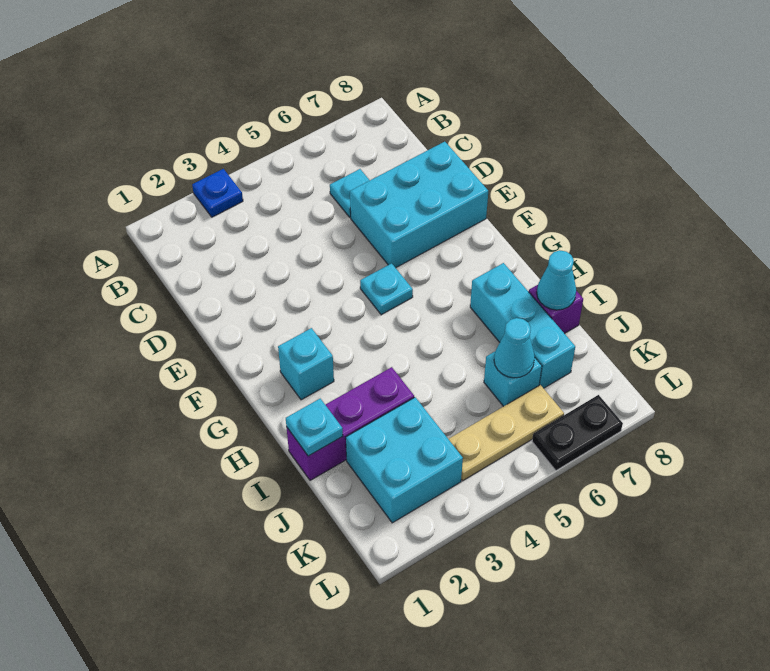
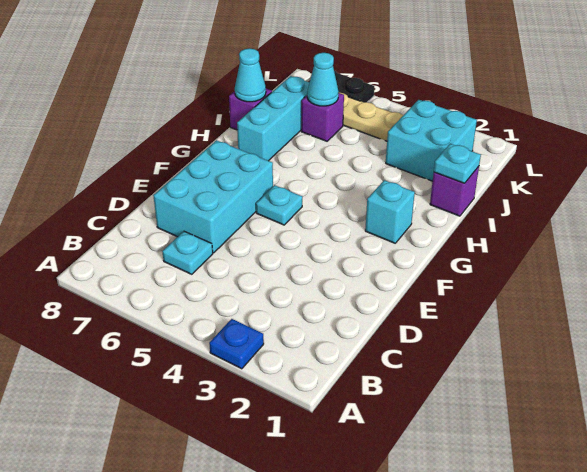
cyan 2x3 brick [350,142,488,268] -> cyan 2x3 brick turned to [153,140,273,253]
purple 1x3 brick [287,367,414,480] -> purple 1x1 brick [430,166,479,216]
cyan 1x1 brick [484,352,542,406] -> purple 1x1 brick [301,93,344,141]

